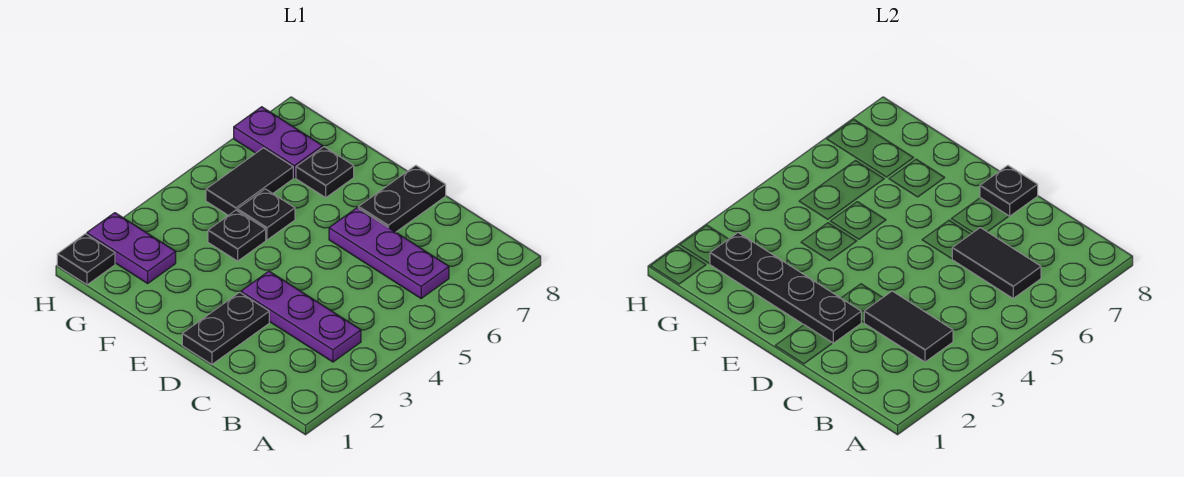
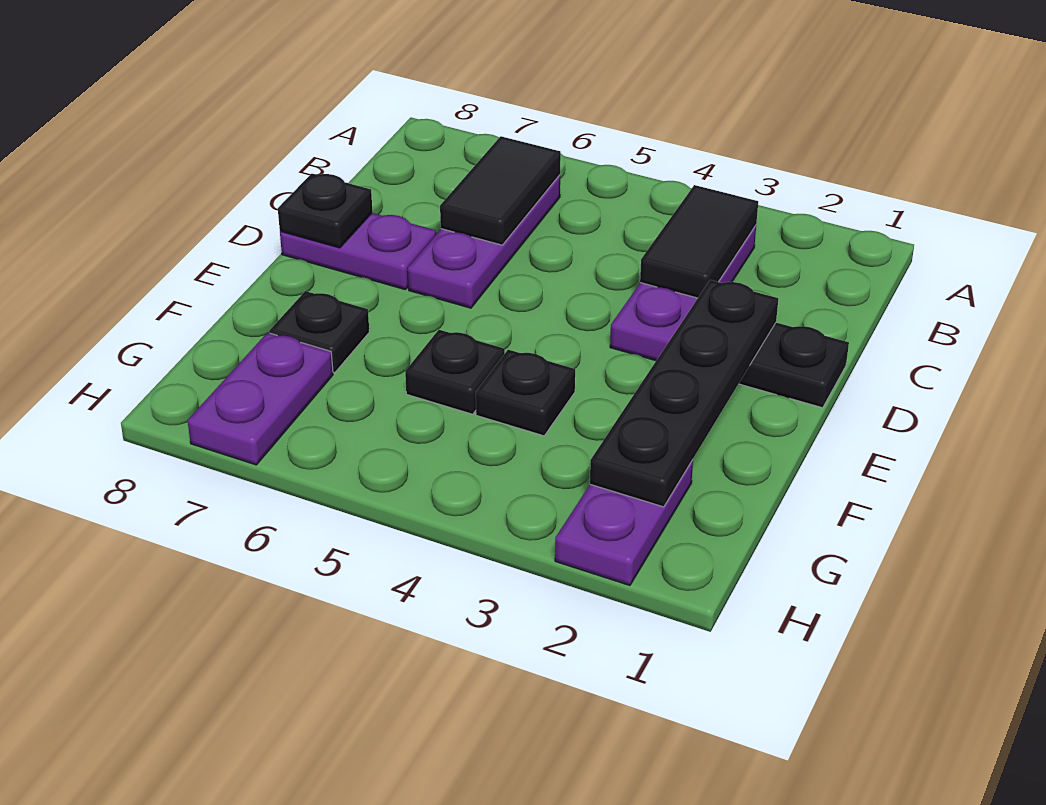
black 1x2 plate [358,165,446,232] -> purple 1x2 plate [280,213,436,290]
black 1x2 tile [206,148,293,215] -> none
black 1x1 plate [57,234,115,285] -> none

